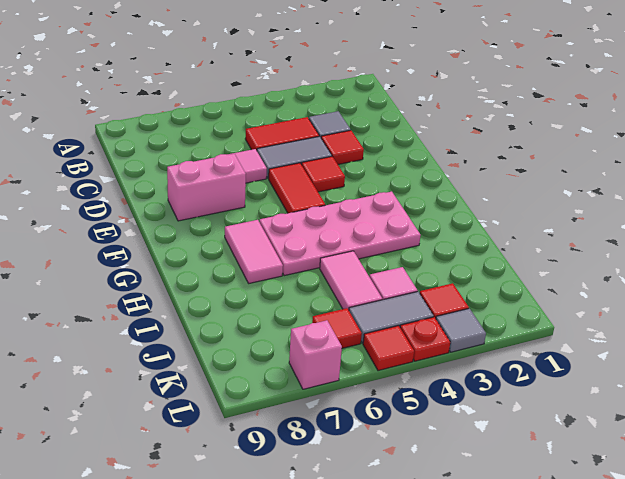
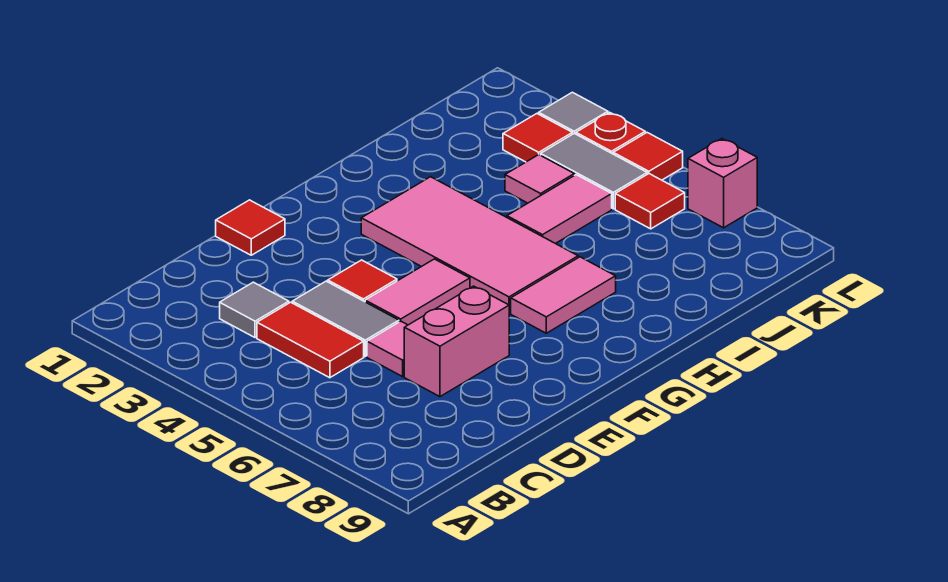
red 1x1 tile [321,130,364,164] -> red 1x1 tile moved to [216,200,285,255]
red 1x2 tile [269,163,325,213] -> pink 1x2 tile [365,259,470,325]
pink 1x2 brick [167,154,246,221] -> pink 1x2 brick turned to [404,286,509,397]
pink 2x4 plate [260,191,421,276] -> pink 2x4 tile [361,177,578,313]

